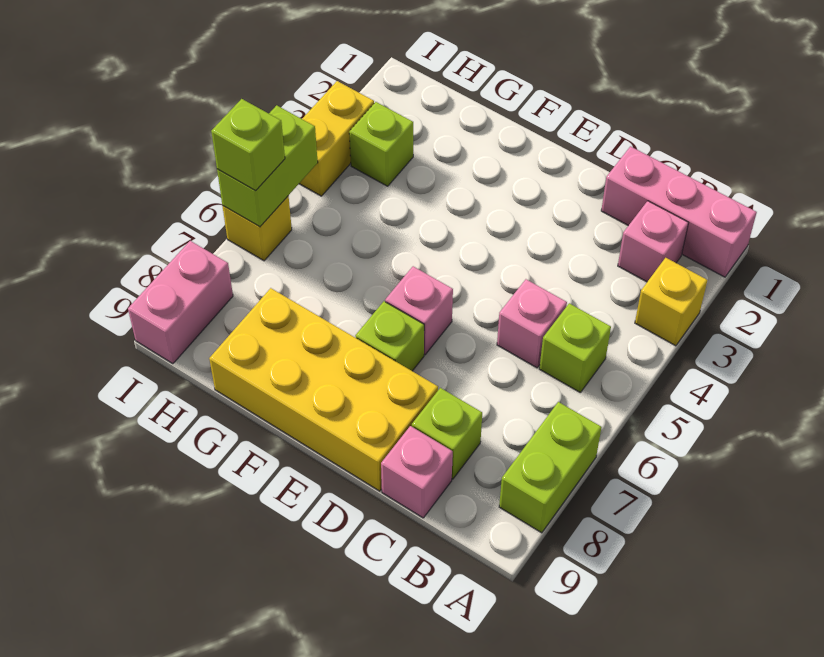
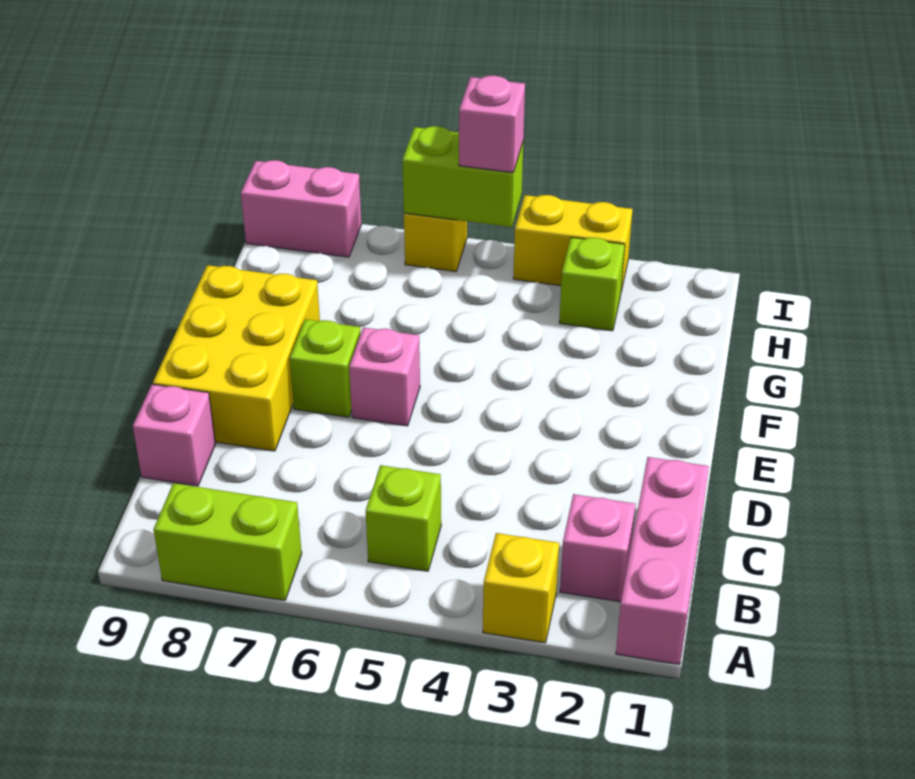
pink 1x1 brick [497,279,567,368] -> pink 1x1 brick moved to [459,76,525,173]
lime 1x1 brick [412,388,482,479] -> none
yellow 2x4 brick [209,288,438,491] -> yellow 2x3 brick [153,265,320,451]
lime 1x1 brick [211,99,285,191] -> none

